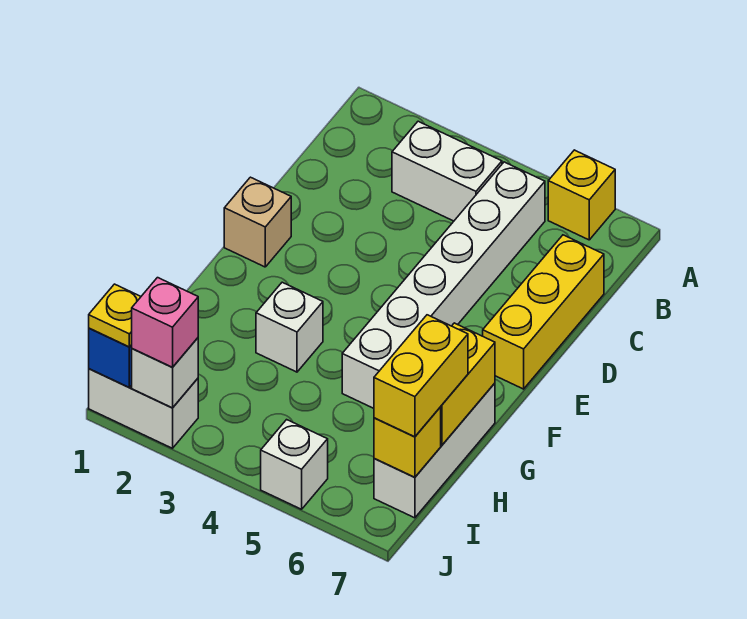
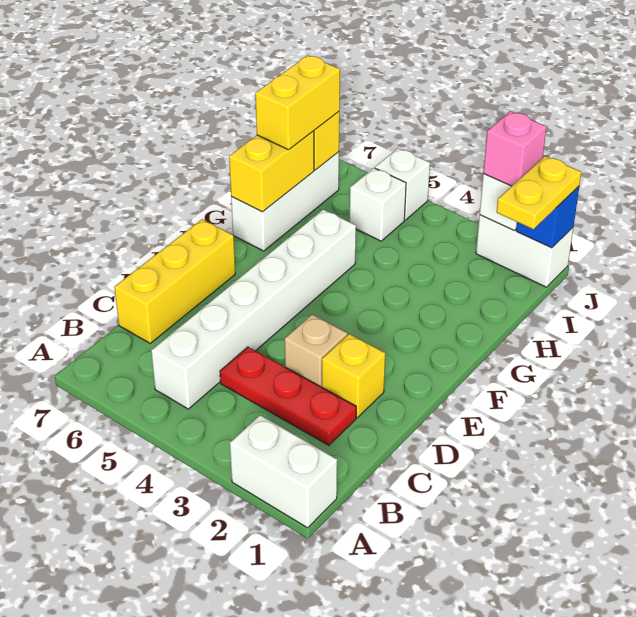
yellow 1x1 brick [548,150,615,240] -> yellow 1x1 brick moved to [322,334,385,418]
white 1x2 brick [392,121,502,221] -> white 1x2 brick moved to [230,415,337,528]
none -> red 1x3 plate [220,347,356,445]
tan 1x1 brick [224,177,291,267] -> tan 1x1 brick moved to [285,314,347,387]
white 1x1 brick [256,282,323,372] -> white 1x1 brick moved to [350,168,406,241]
yellow 1x1 plate [89,284,141,347] -> yellow 1x2 plate [497,156,581,229]

